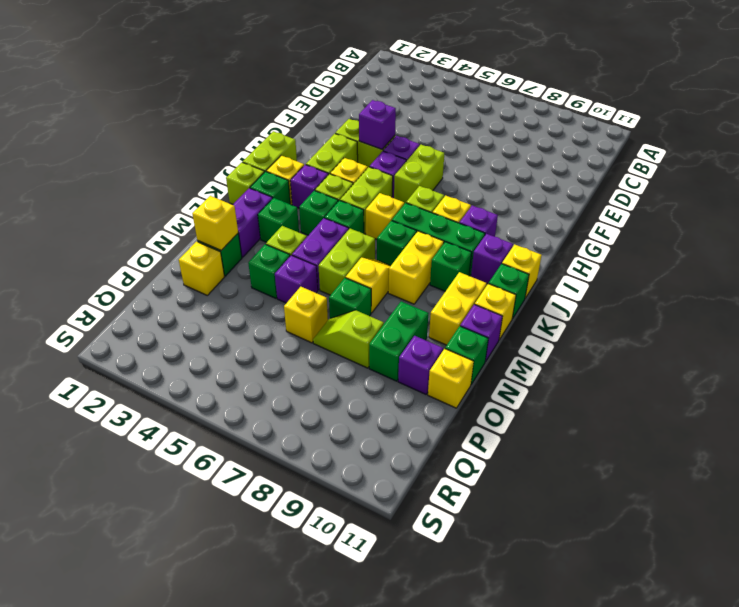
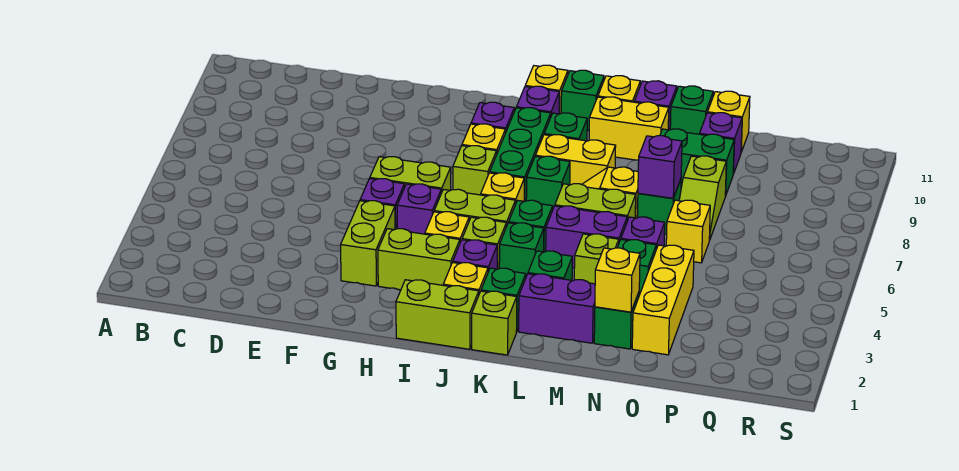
purple 1x1 brick [359,100,396,149] -> purple 1x1 brick moved to [638,136,682,198]
yellow 1x1 brick [179,241,224,295] -> yellow 1x3 brick [632,245,694,355]

